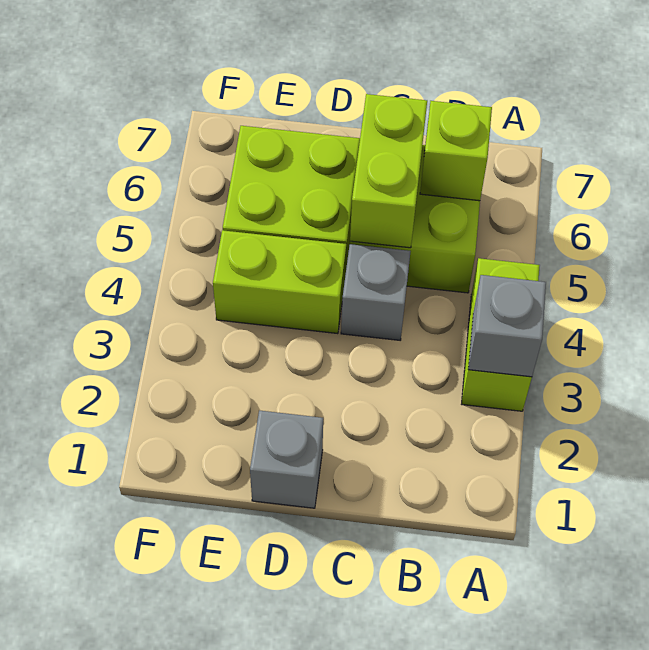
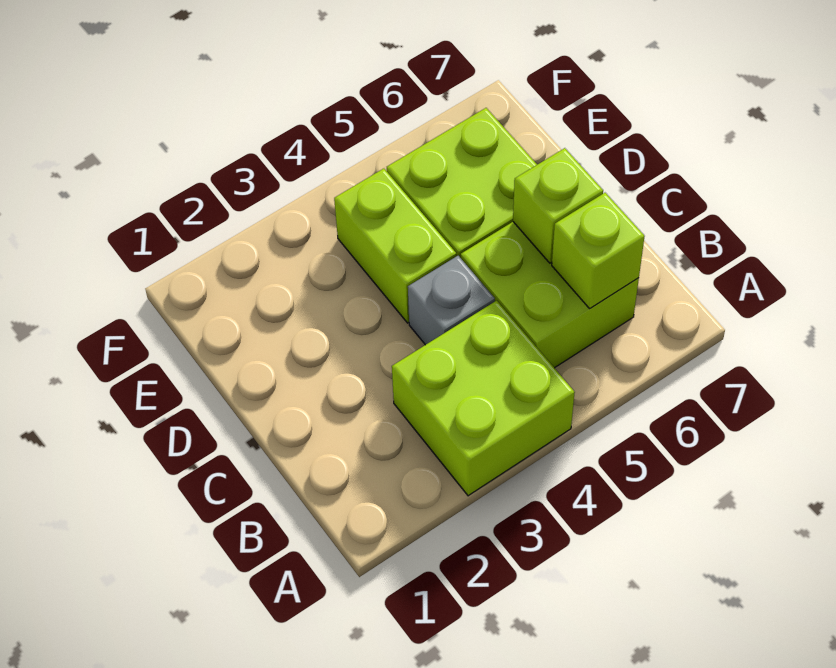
lime 1x2 brick [462,258,540,411] -> lime 2x2 brick [392,301,575,496]
grey 1x1 brick [468,275,546,377] -> none
lime 1x2 brick [350,94,427,248] -> lime 1x1 brick [513,148,603,263]
grey 1x1 brick [250,410,323,508] -> none

